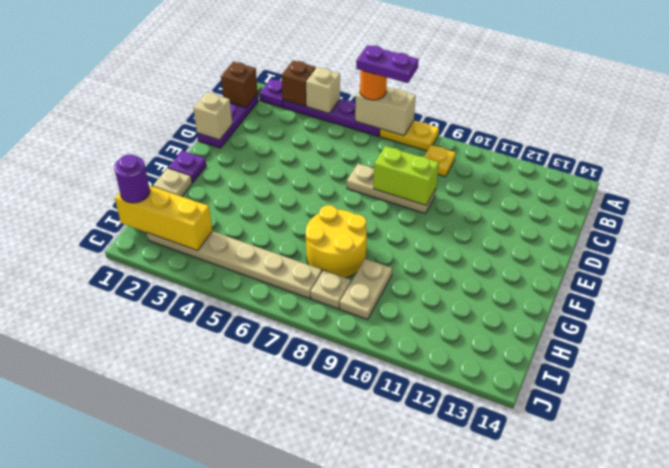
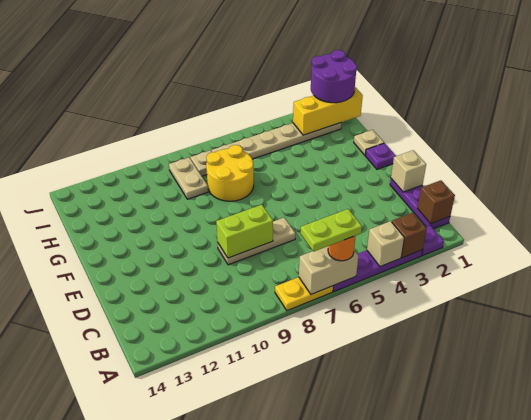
purple 1x2 plate [356,45,419,83] -> lime 1x2 plate [301,209,362,252]
yellow 1x1 plate [424,145,456,177] -> none
purple 1x1 round brick [114,154,150,203] -> purple 2x2 round brick [311,50,357,103]

